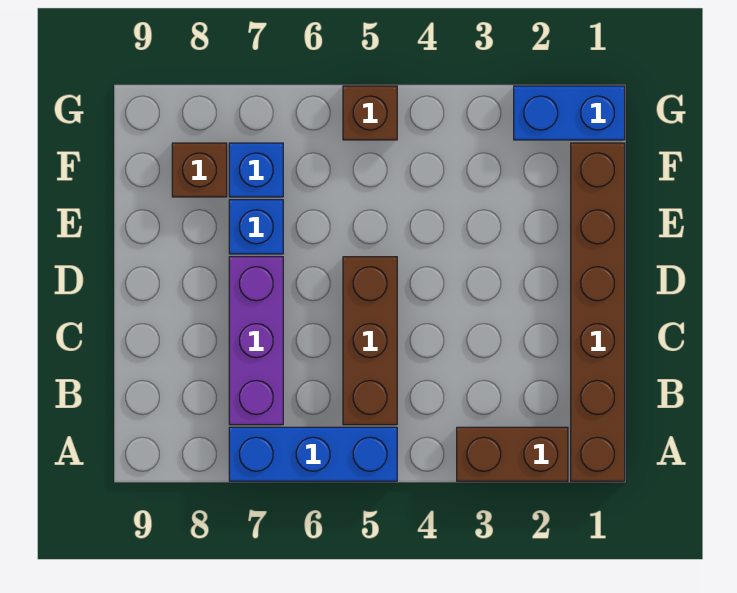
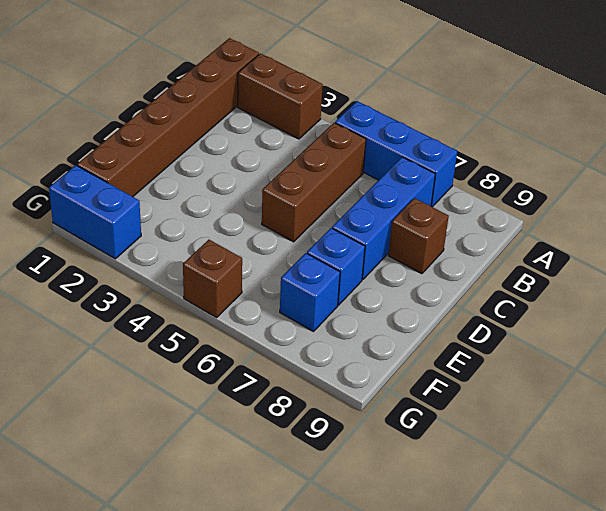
purple 1x3 brick [229,257,283,425] -> blue 1x3 brick [332,157,435,279]
brown 1x1 brick [172,143,227,197] -> brown 1x1 brick moved to [388,198,449,274]

